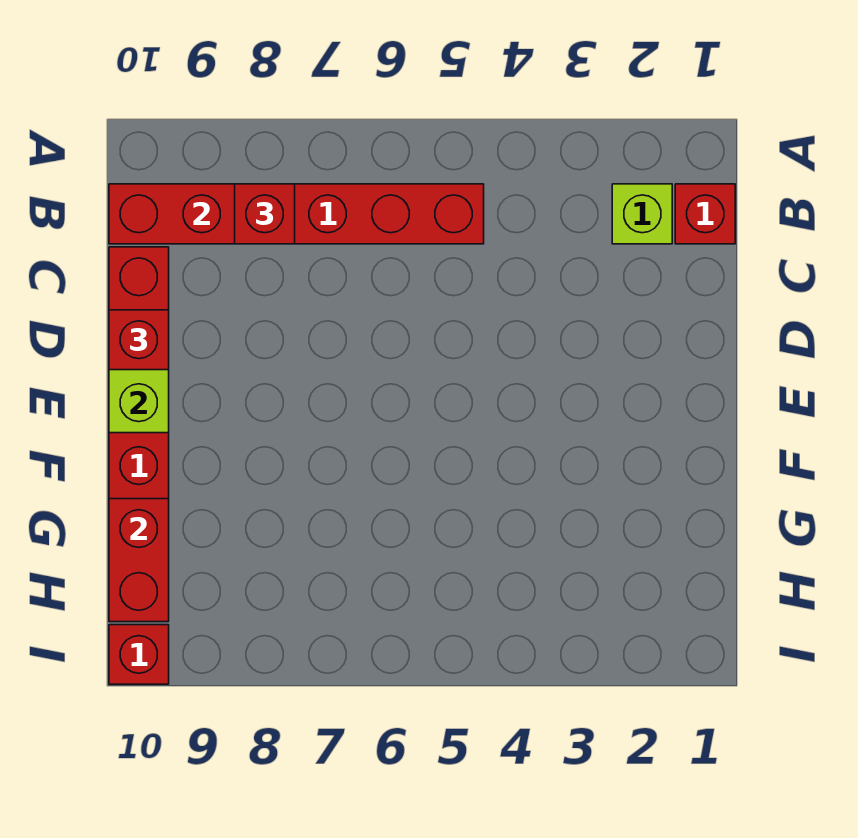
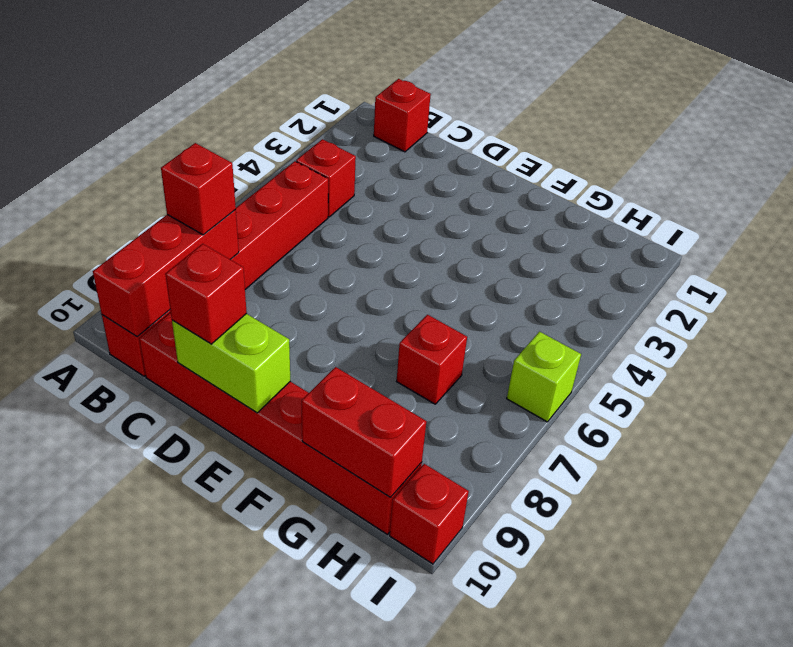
lime 1x1 brick [612,184,672,244] -> lime 1x1 brick moved to [507,332,581,422]
none -> red 1x1 brick [296,139,356,217]
none -> red 1x1 brick [397,315,467,404]

